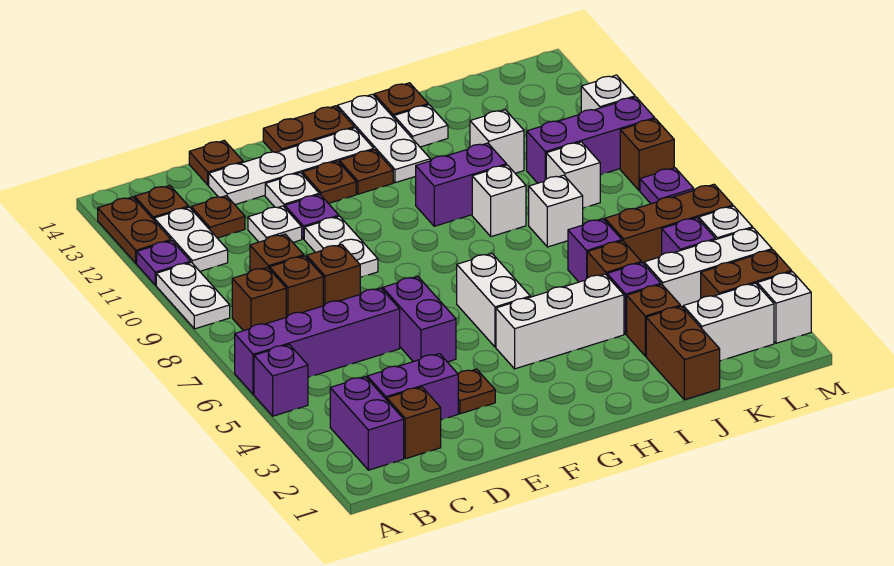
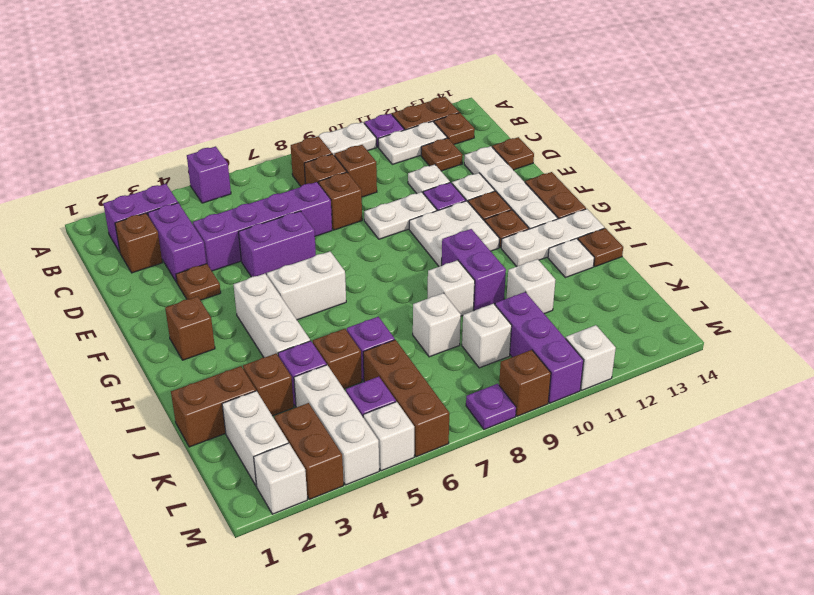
purple 1x4 brick [235,288,400,394] -> purple 1x4 brick turned to [193,182,332,271]
none -> white 2x2 plate [409,201,499,267]
none -> brown 1x1 brick [165,296,215,360]

